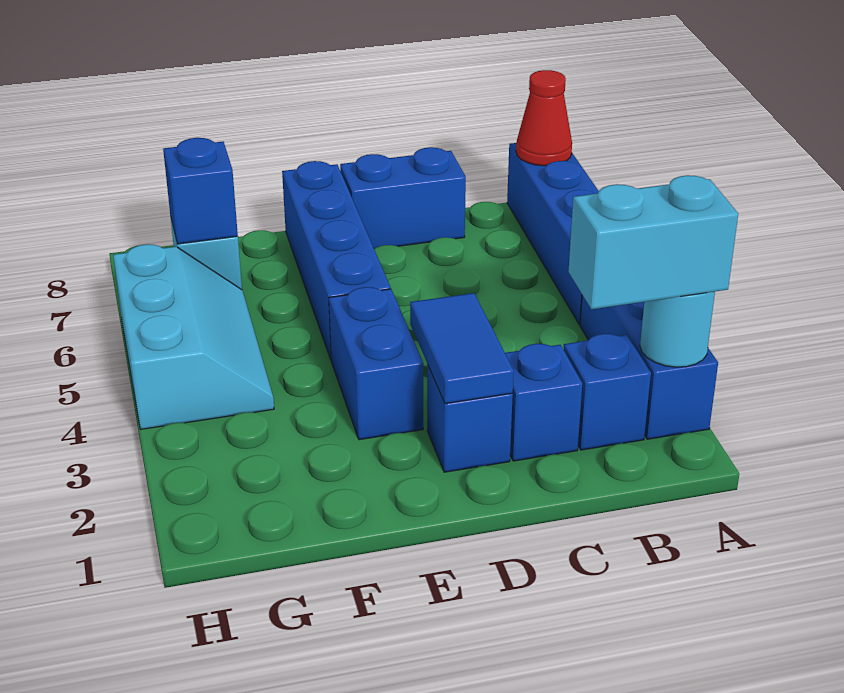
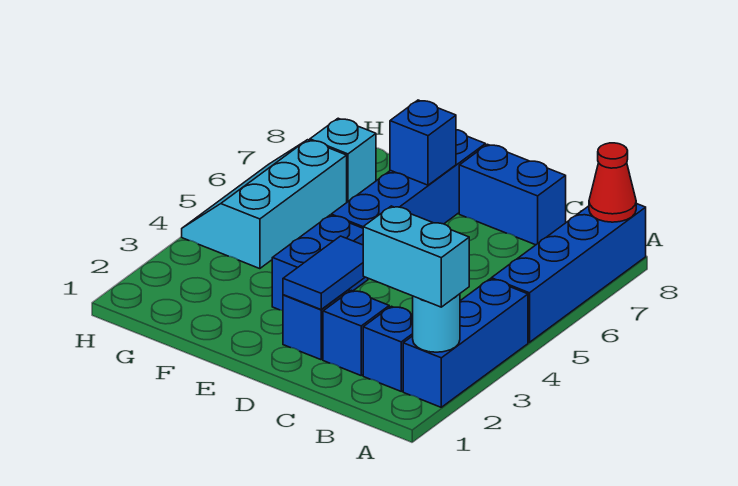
cyan 2x3 slope [113,244,274,429] -> cyan 2x3 slope turned to [182,140,347,269]
blue 1x1 brick [163,138,238,244] -> blue 1x1 brick moved to [390,100,456,185]

